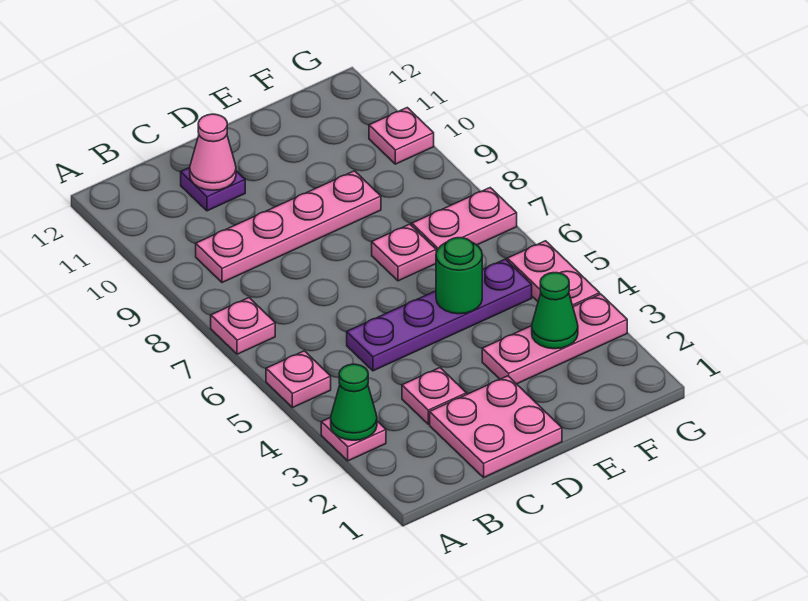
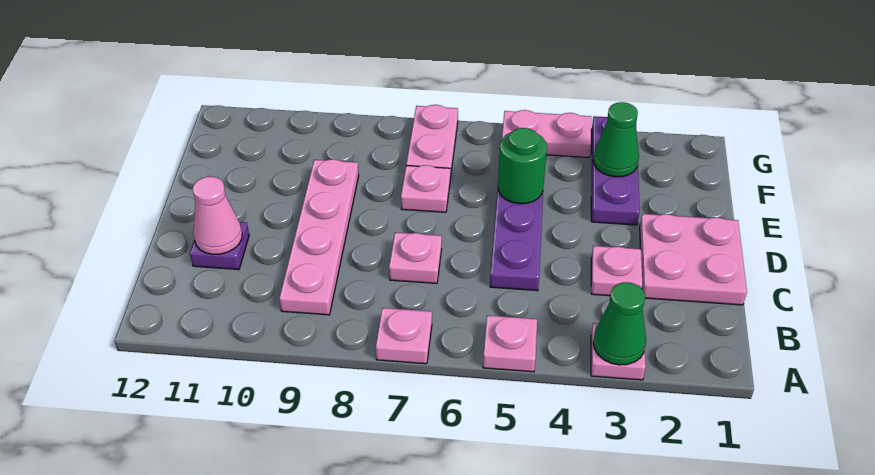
pink 1x3 plate [482,294,627,384] -> purple 1x3 plate [591,116,640,225]
pink 1x1 plate [369,108,434,164] -> pink 1x1 plate moved to [389,232,442,283]

